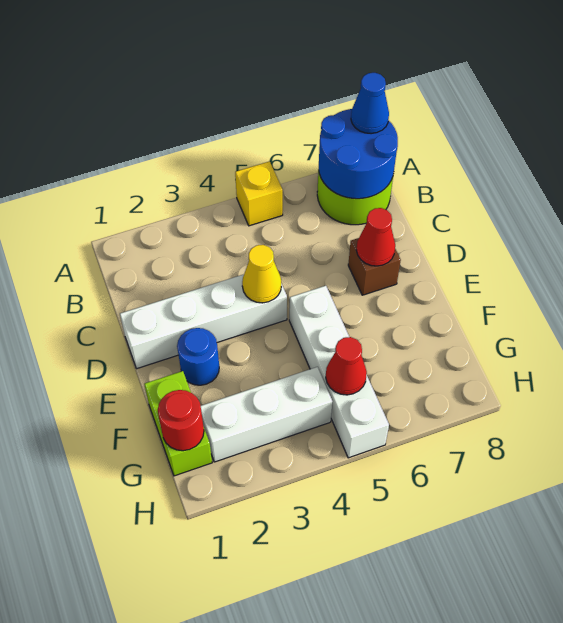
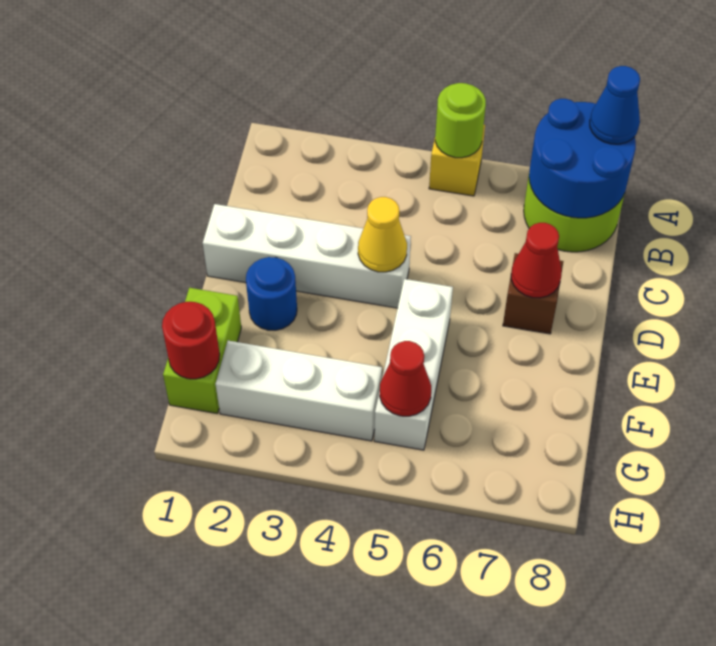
none -> lime 1x1 round brick [435,83,486,158]
white 1x4 brick [289,286,389,458] -> white 1x3 brick [374,279,453,450]

